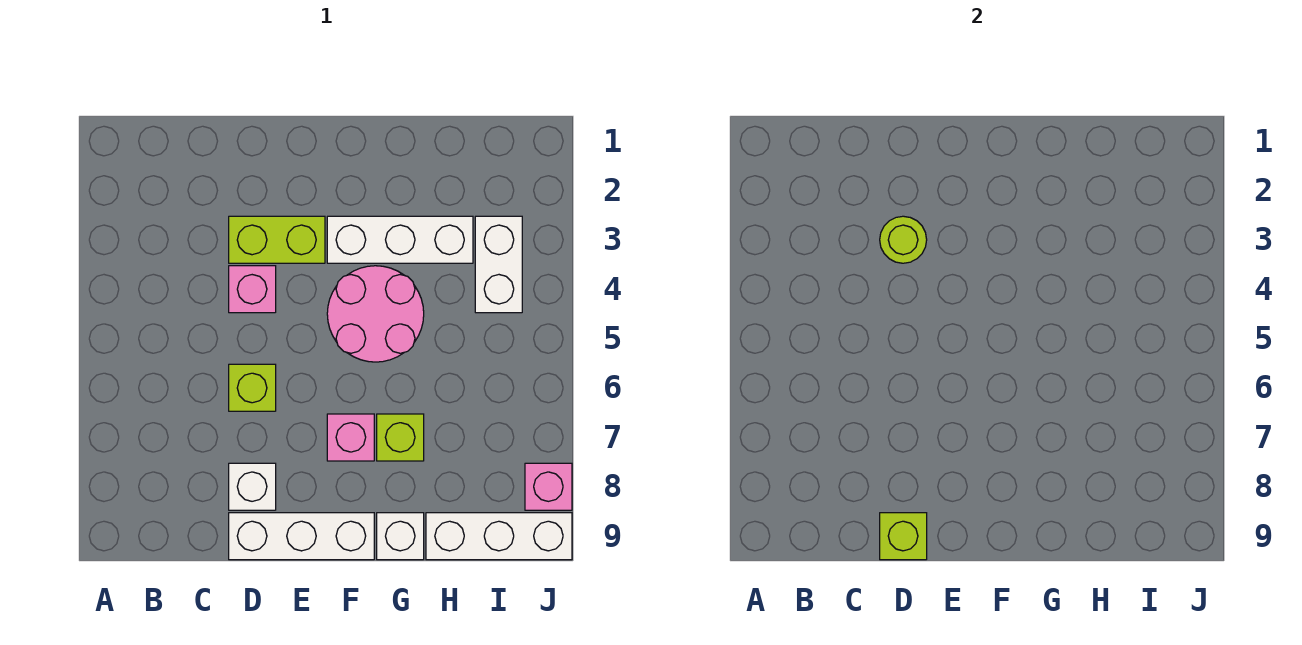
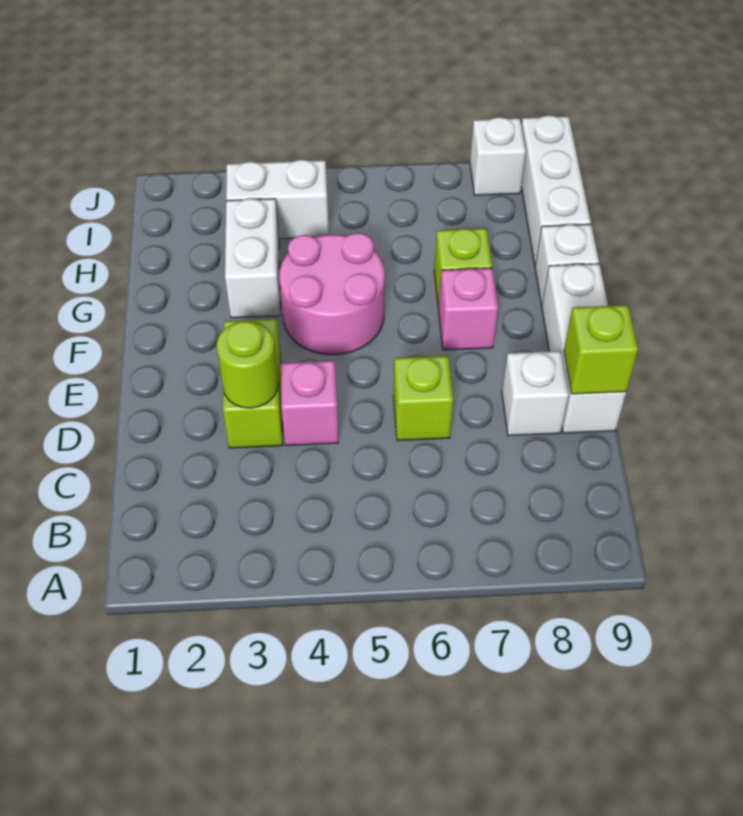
white 1x3 brick [327,216,473,263] -> white 1x2 brick [225,198,280,318]
pink 1x1 brick [525,463,572,510] -> white 1x1 brick [470,117,526,195]

